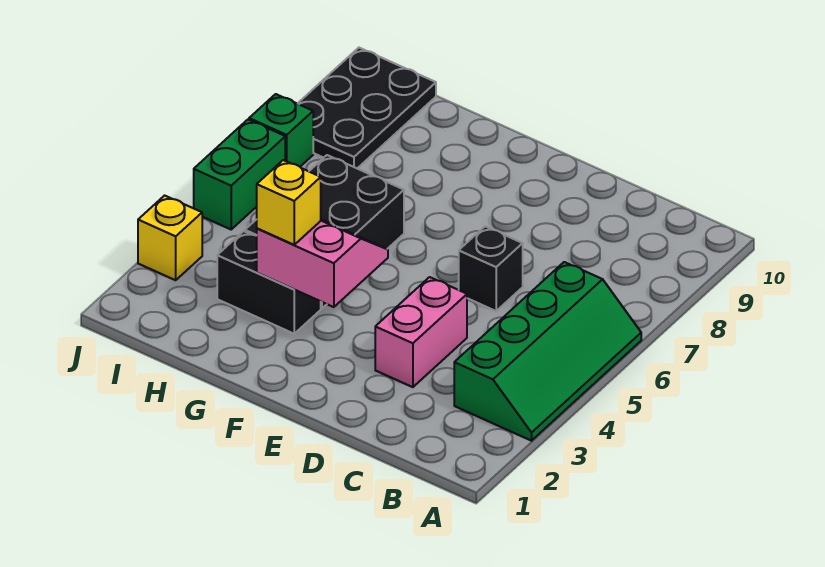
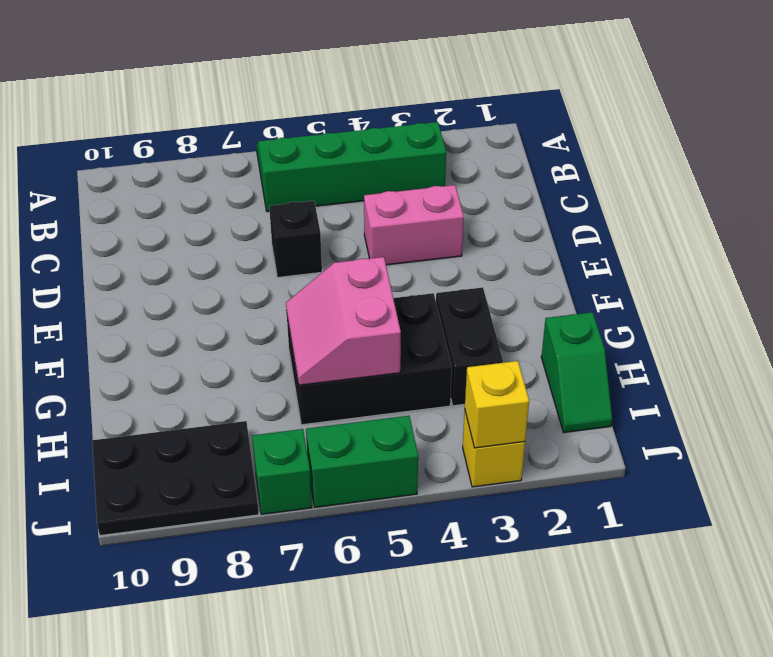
pink 2x2 slope [257,220,388,307] -> pink 2x2 slope moved to [286,257,401,385]
yellow 1x1 brick [257,160,321,245] -> yellow 1x1 brick moved to [465,361,529,448]
none -> green 1x2 slope [541,312,612,433]

